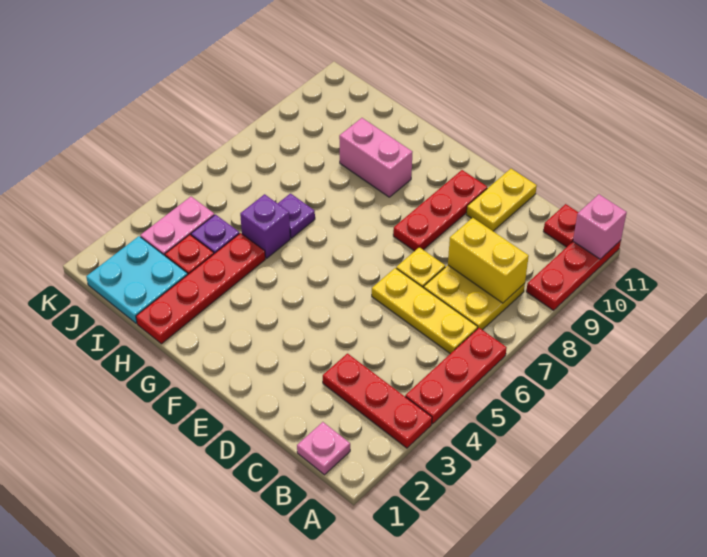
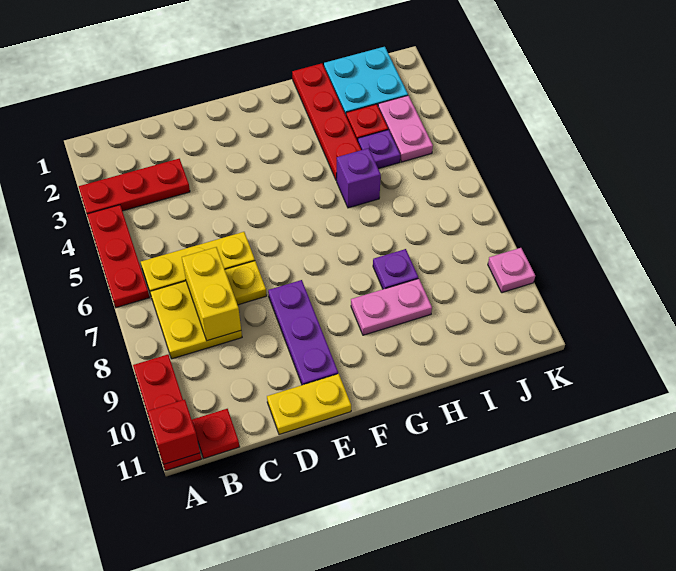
pink 1x1 brick [573,194,627,259] -> red 1x1 brick [148,400,200,465]
pink 1x1 plate [297,422,350,475] -> pink 1x1 plate moved to [488,248,535,293]
yellow 1x2 brick [448,218,529,303] -> yellow 1x2 brick turned to [182,247,241,341]
yellow 1x2 plate [466,169,537,231] -> yellow 1x2 plate turned to [267,374,351,435]
red 1x3 plate [393,170,487,251] -> purple 1x3 plate [268,280,338,385]
pink 1x2 brick [339,118,412,197] -> pink 1x2 plate [351,279,432,335]
purple 1x1 plate [278,194,315,238] -> purple 1x1 plate moved to [373,249,418,289]

